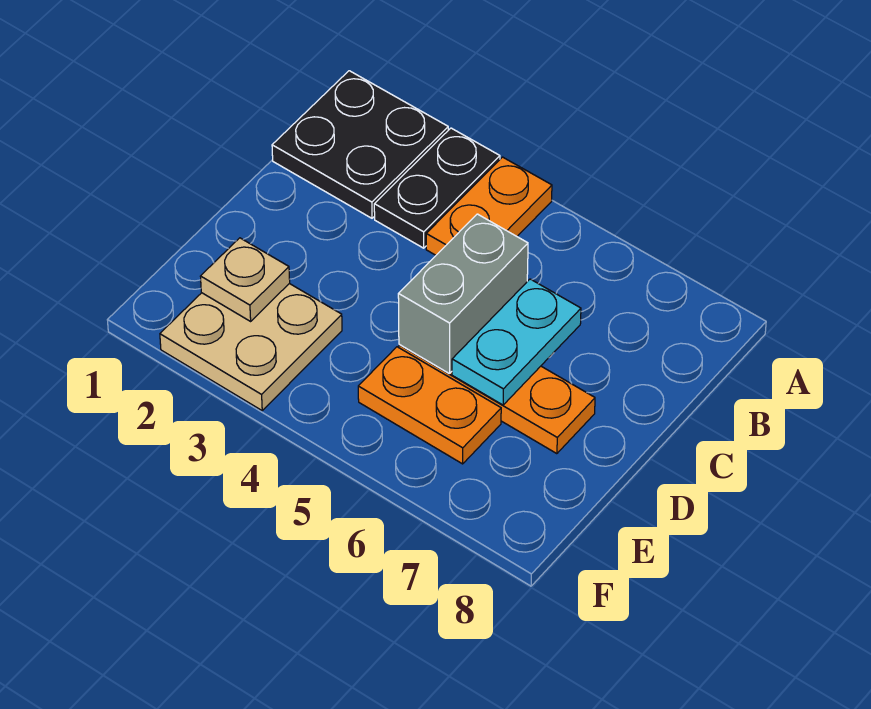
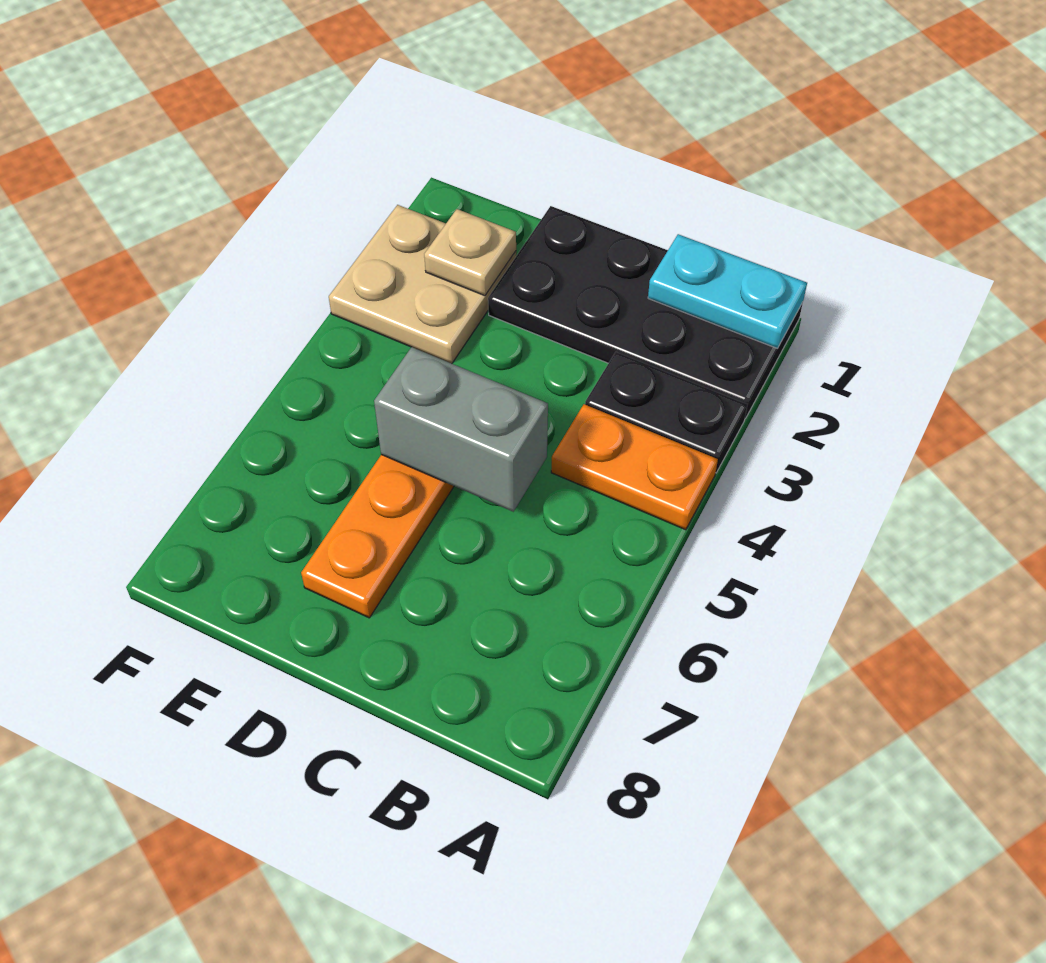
black 2x2 plate [272,71,448,218] -> black 2x4 plate [488,206,803,418]
cyan 1x2 plate [452,279,581,405] -> cyan 1x2 plate moved to [648,234,807,348]
orange 1x2 plate [358,347,501,464] -> none

